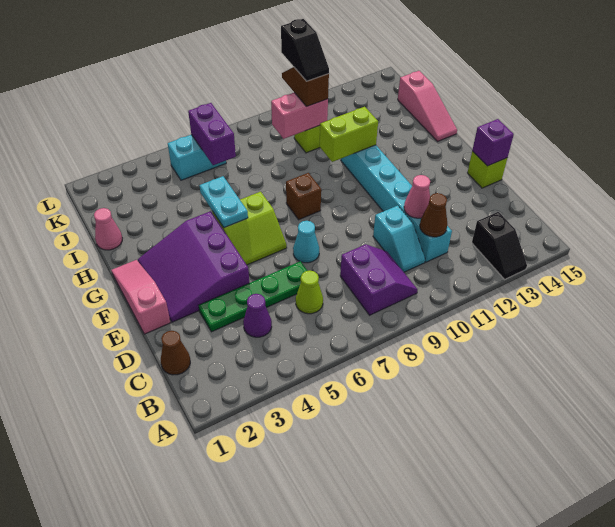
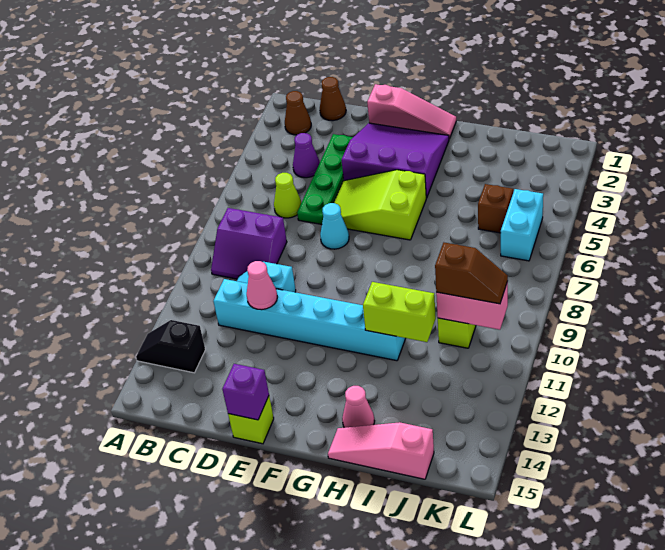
brown 1x1 cone [420,193,447,237] -> brown 1x1 cone moved to [285,91,311,135]
lime 2x2 slope [212,192,287,265] -> lime 2x3 slope [334,170,426,240]
cyan 1x2 plate [200,176,248,228] -> none
brown 1x1 brick [286,173,321,220] -> brown 1x1 brick moved to [478,184,513,233]
lime 1x2 brick [320,107,378,162] -> lime 1x2 brick turned to [363,282,436,342]
pink 1x1 cone [94,208,122,250] -> pink 1x1 cone moved to [342,386,374,428]
purple 1x2 brick [188,103,236,165] -> none
pink 1x2 brick [271,93,328,139] -> pink 1x2 brick turned to [436,282,508,330]
black 1x2 slope [281,19,329,81] -> none

